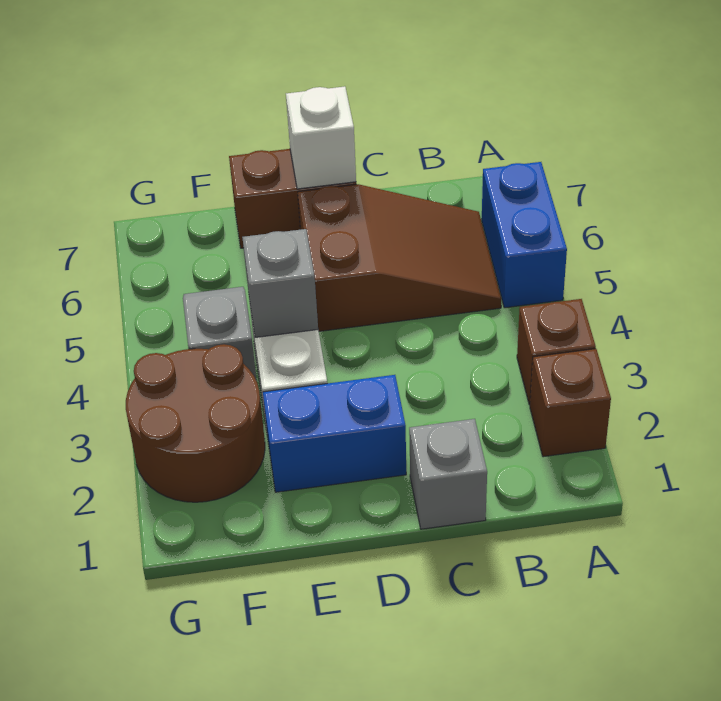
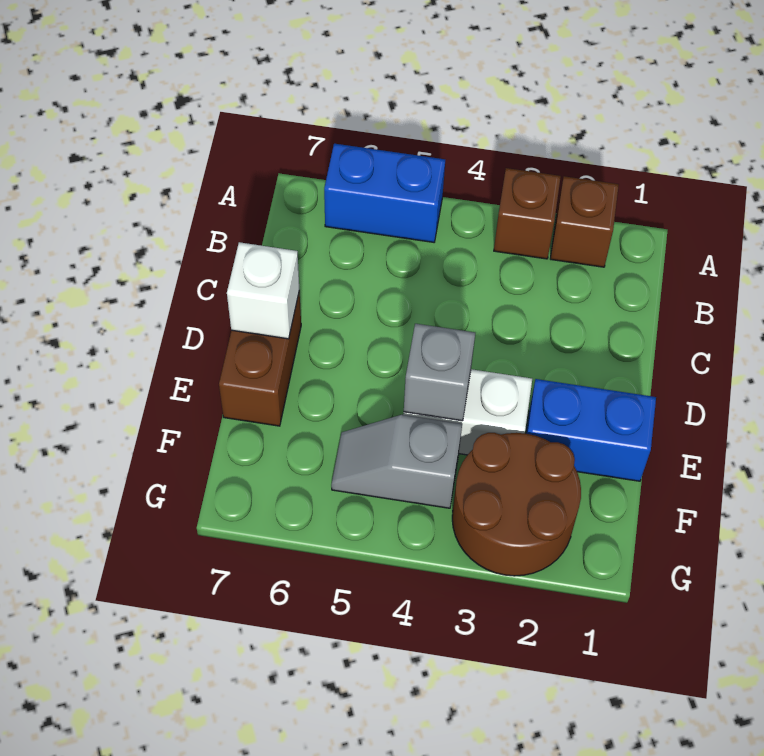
brown 2x3 slope [298,184,501,331] -> none
grey 1x1 brick [409,419,487,529] -> none
blue 1x2 brick [263,375,406,492] -> blue 1x2 brick turned to [526,379,656,481]

